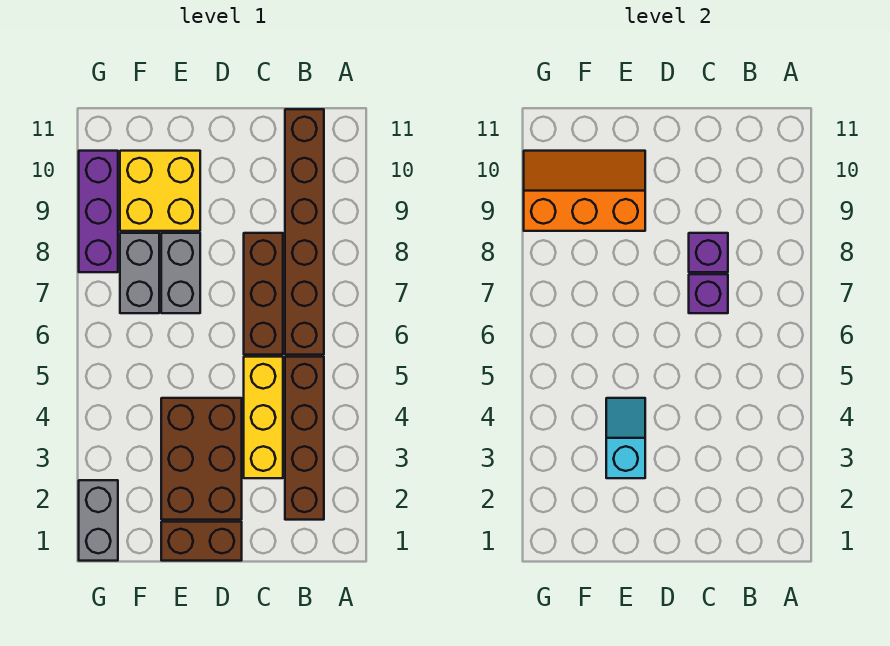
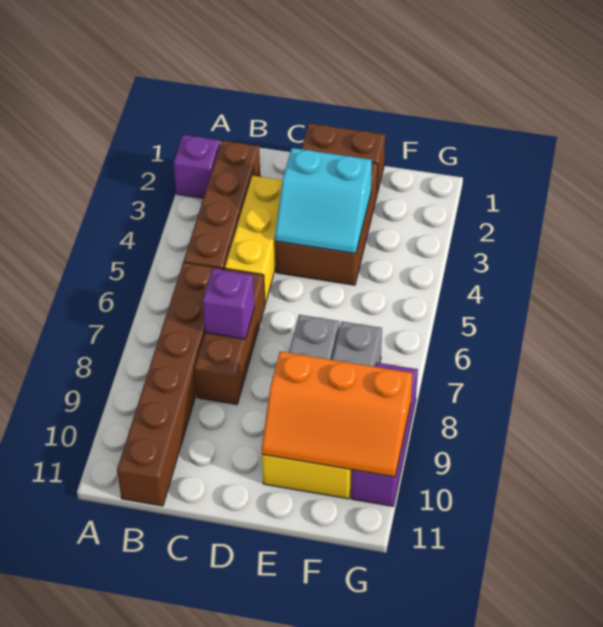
purple 1x1 brick [689,233,728,272] -> purple 1x1 brick moved to [174,135,220,198]
cyan 1x2 slope [606,398,645,478] -> cyan 2x2 slope [275,148,372,254]
grey 1x2 brick [79,480,118,561] -> none

